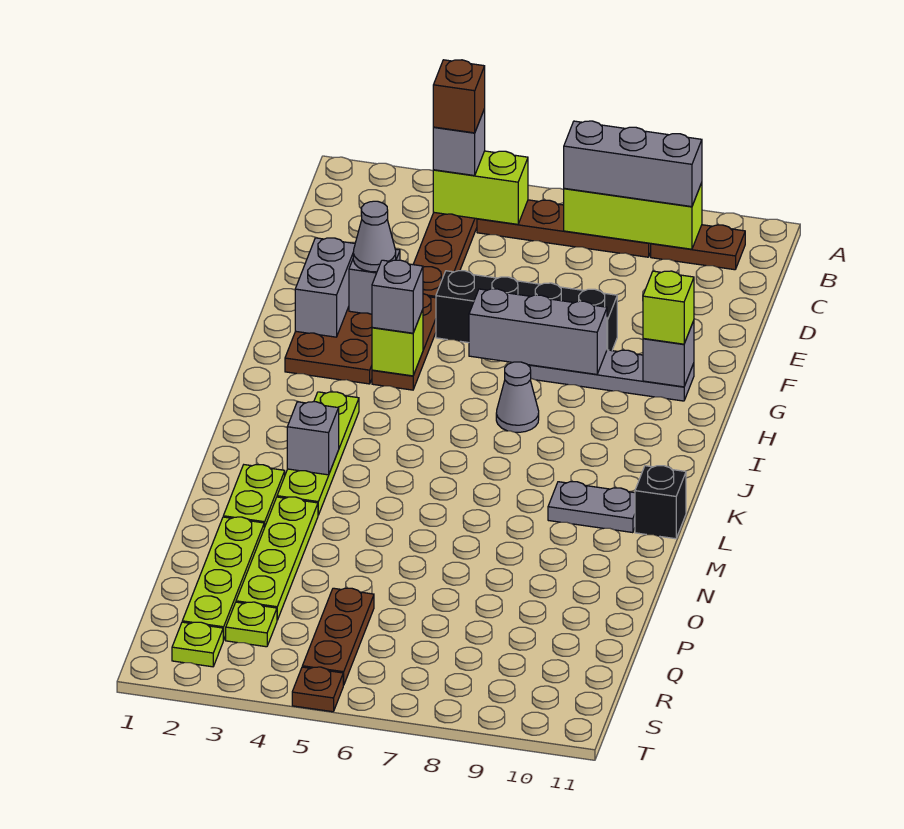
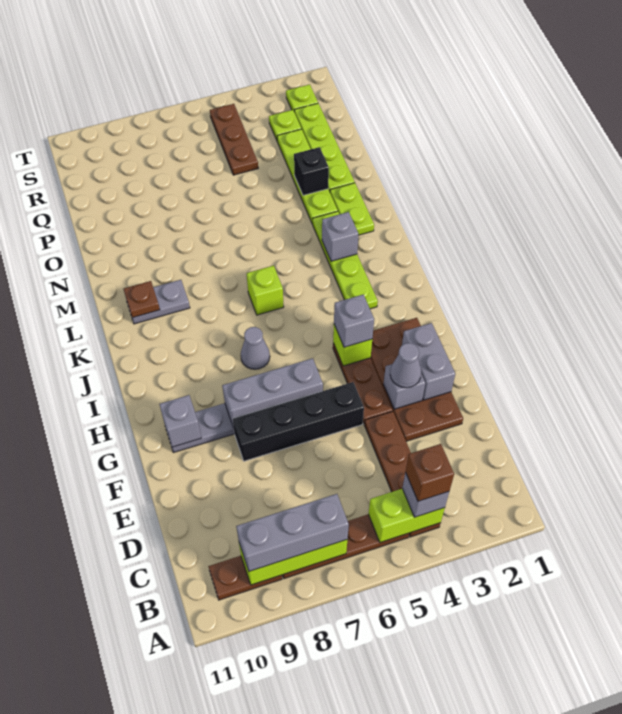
lime 1x1 brick [643,271,694,344] -> lime 1x1 brick moved to [247,266,284,315]
black 1x1 brick [635,466,686,539] -> black 1x1 brick moved to [294,147,329,195]
brown 1x1 plate [292,667,343,712] -> brown 1x1 plate moved to [124,281,160,318]

